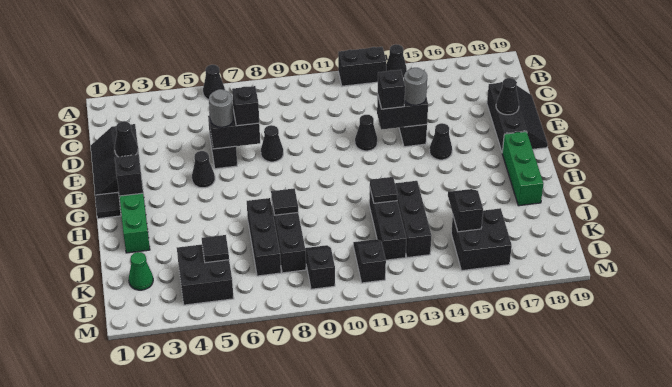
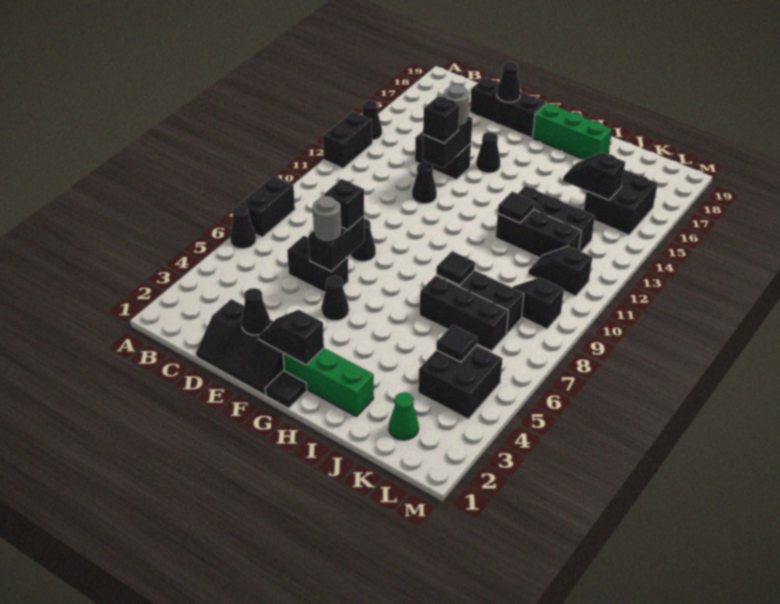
none -> black 1x2 brick [240,176,295,237]

